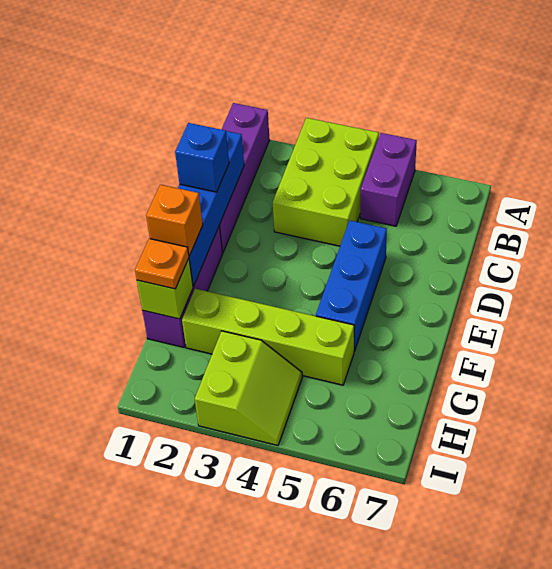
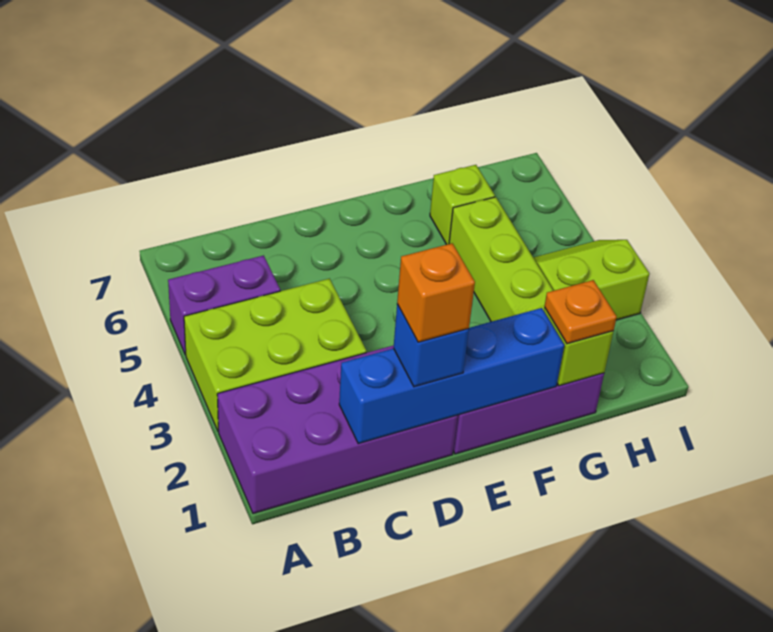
purple 1x4 brick [219,103,270,253] -> purple 2x4 brick [217,345,458,514]
blue 1x3 brick [316,221,387,351] -> none
orange 1x1 brick [146,185,203,256] -> orange 1x1 brick moved to [397,243,475,342]
none -> lime 1x1 brick [430,165,495,245]

